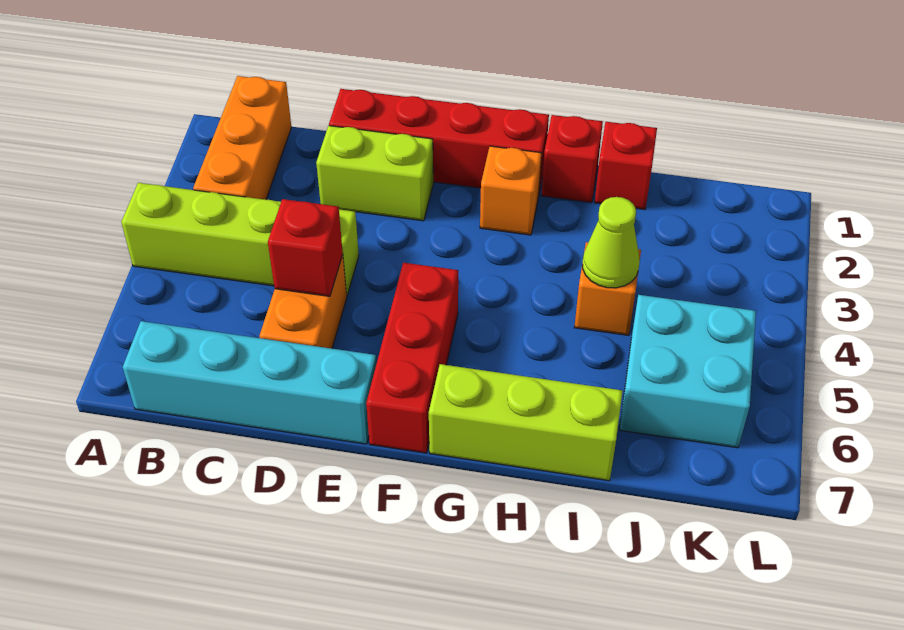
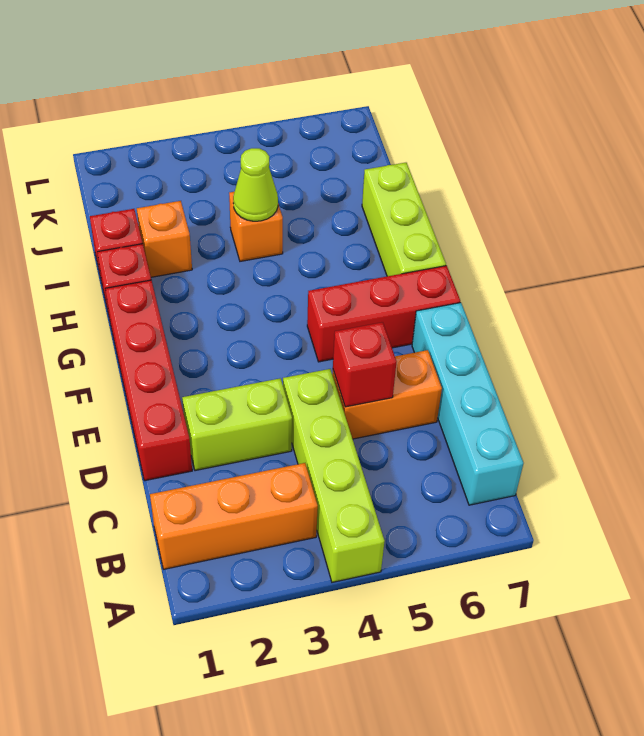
lime 1x2 brick [316,126,433,221] -> lime 1x2 brick turned to [182,378,292,471]
orange 1x1 brick [480,146,541,235] -> orange 1x1 brick moved to [137,201,192,277]
cyan 2x2 brick [620,295,756,448] -> none

